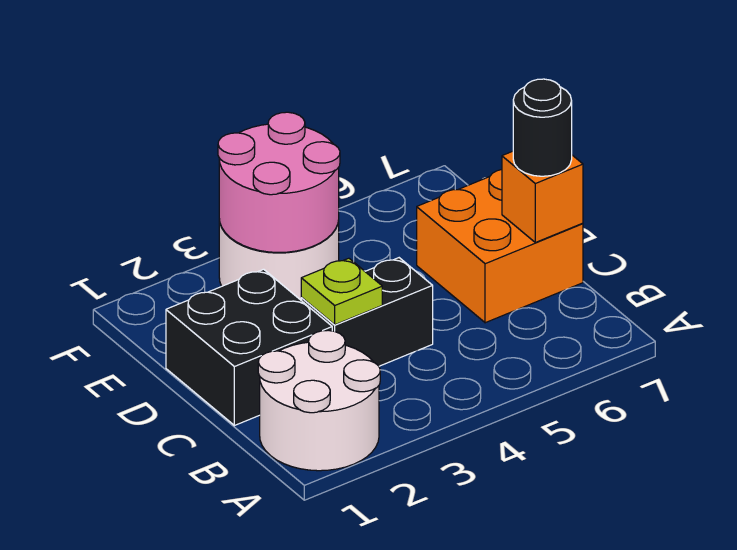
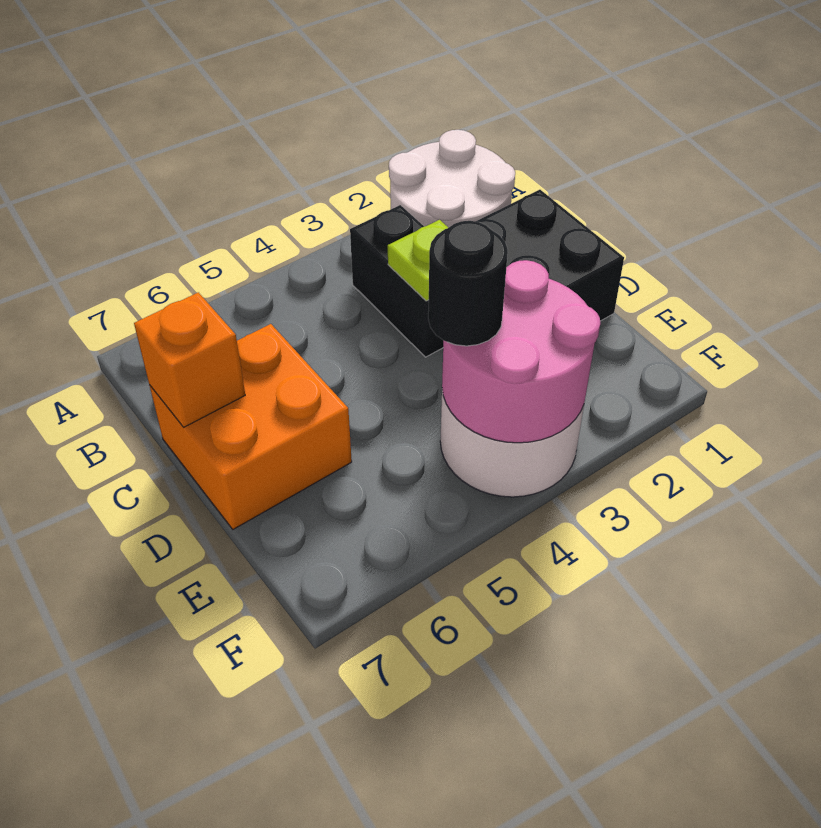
black 1x2 brick [301,258,433,366] -> black 1x2 brick turned to [350,205,443,357]
black 1x1 round brick [513,79,572,176] -> black 1x1 round brick moved to [428,221,508,346]

